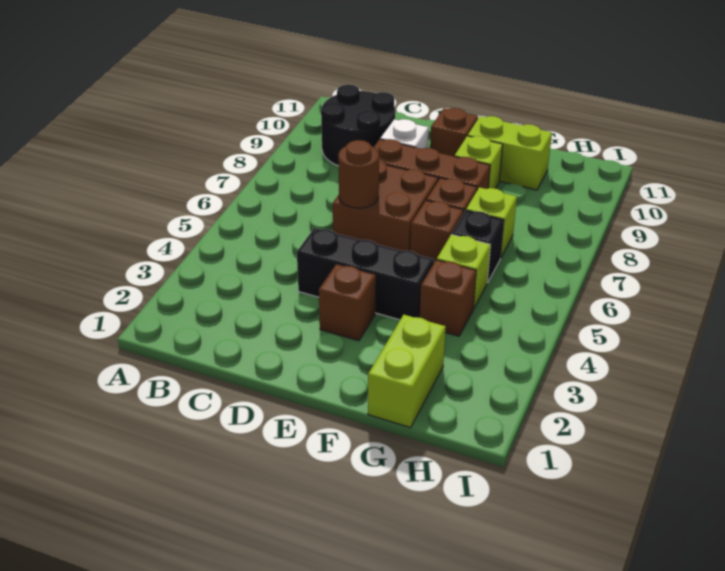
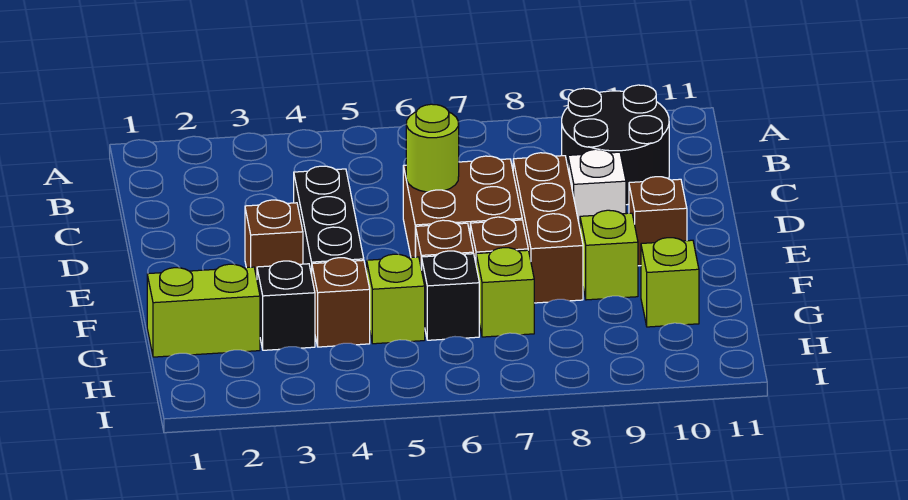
brown 1x1 round brick [338,140,379,208] -> lime 1x1 round brick [406,104,459,192]
lime 1x2 brick [468,116,552,190] -> lime 1x1 brick [641,238,699,327]
none -> black 1x1 brick [257,261,315,350]

